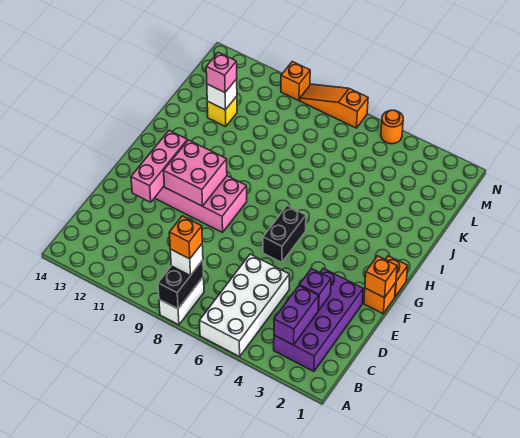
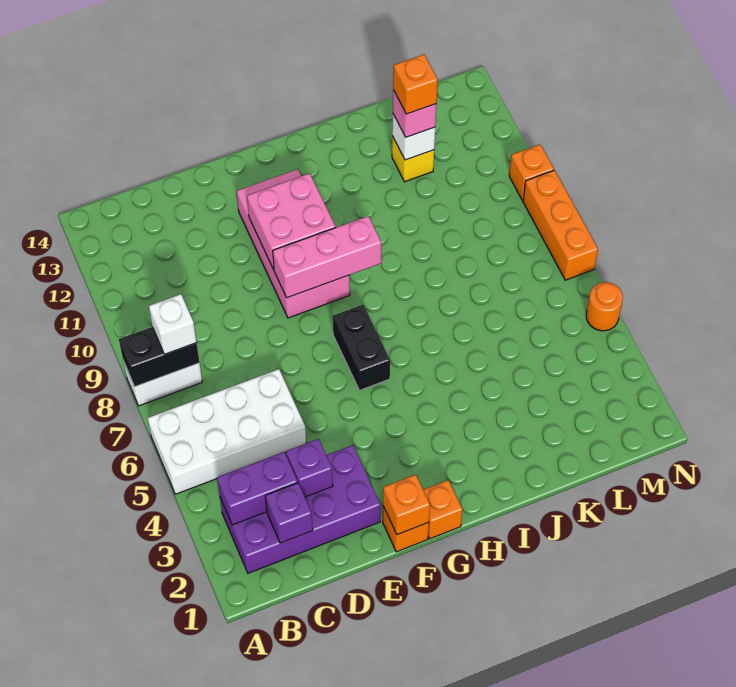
orange 1x1 brick [169,216,202,259] -> orange 1x1 brick moved to [393,54,438,114]
none -> purple 1x1 brick [265,483,313,543]
pink 1x3 brick [131,131,187,202] -> pink 1x3 brick moved to [273,216,381,298]
black 1x2 brick [263,206,306,262] -> black 1x2 brick turned to [333,304,390,390]
orange 1x3 slope [300,84,368,128] -> orange 1x3 brick [523,170,598,280]

